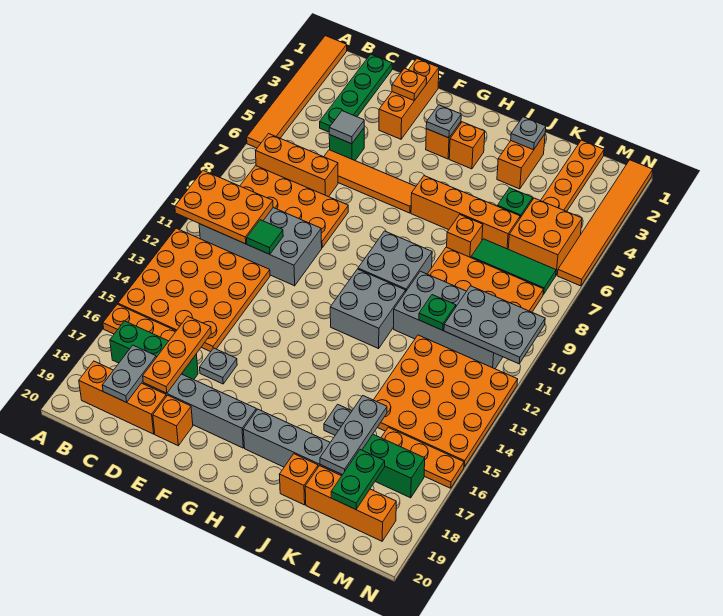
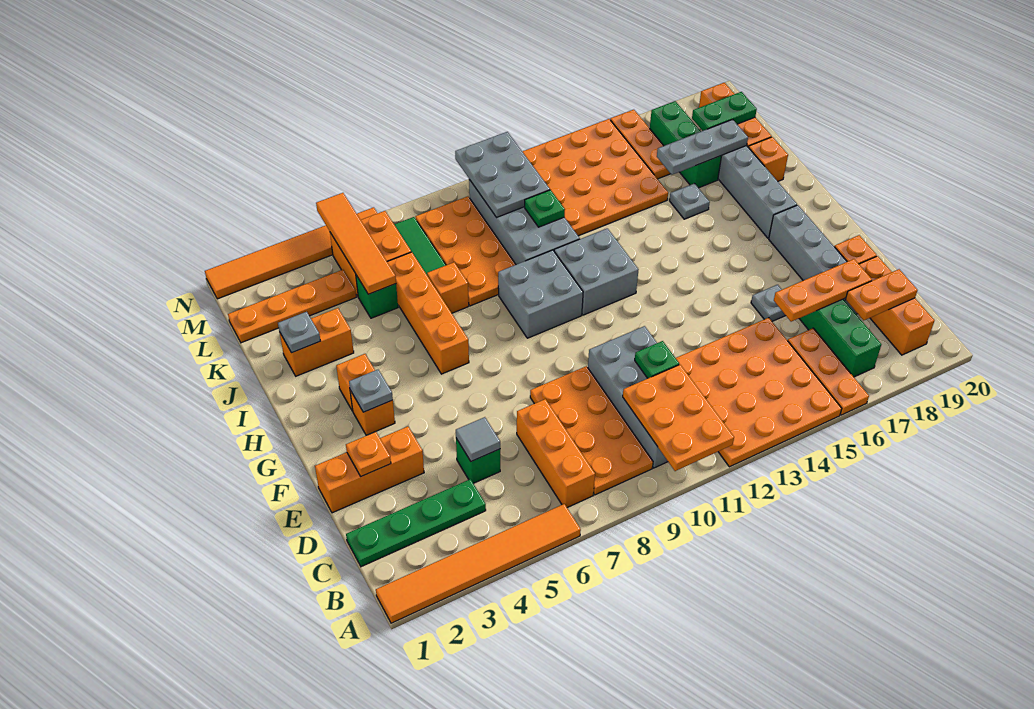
grey 1x2 plate [102,345,156,402] -> orange 1x2 plate [846,269,918,320]
orange 1x4 tile [324,150,416,213] -> orange 1x4 tile moved to [316,193,396,294]
green 1x1 tile [247,220,283,255] -> green 1x1 plate [635,341,679,378]

